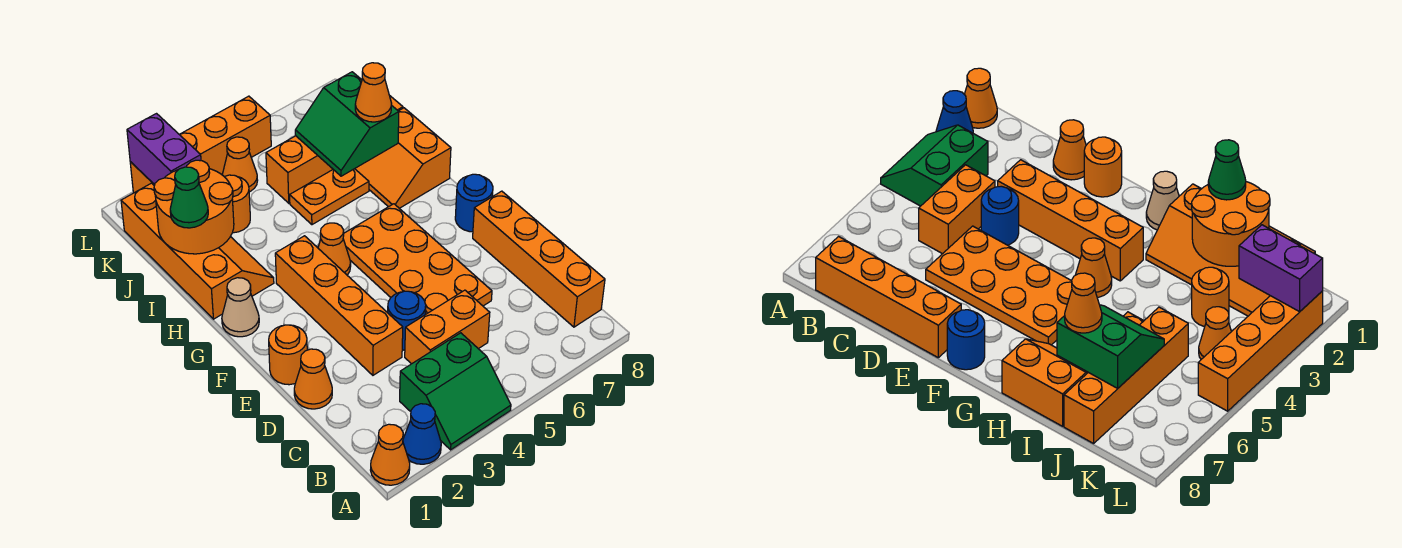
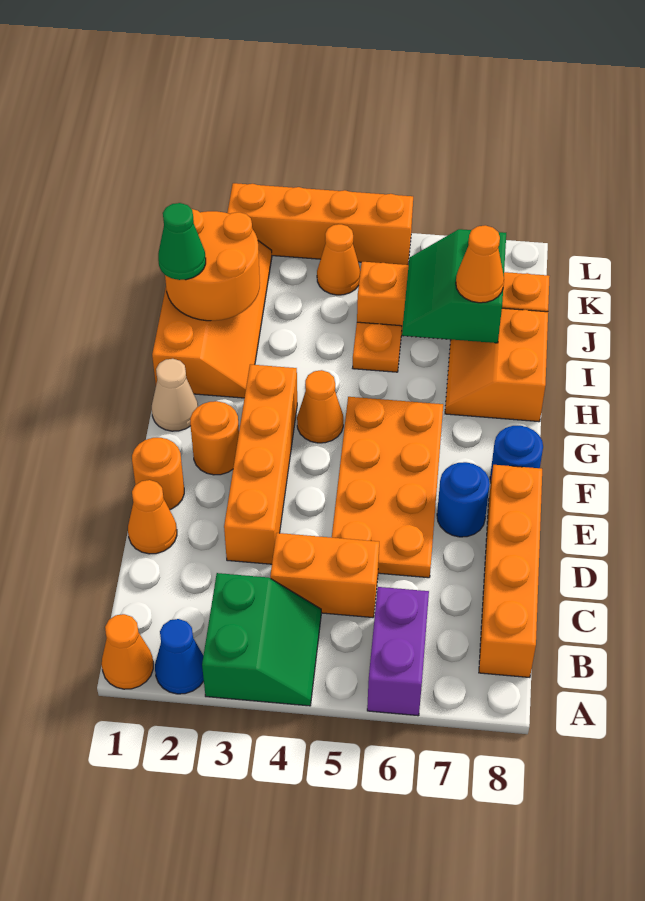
green 2x2 slope [400,333,511,450] -> green 2x2 slope turned to [202,573,321,706]
blue 1x1 round brick [388,291,426,350] -> blue 1x1 round brick moved to [437,462,490,537]
orange 1x2 plate [290,169,369,225] -> orange 1x1 plate [353,322,402,372]
orange 1x1 round brick [225,175,250,233] -> orange 1x1 round brick moved to [190,401,239,475]
purple 1x2 brick [127,114,201,185] -> purple 1x2 brick moved to [367,587,429,716]

